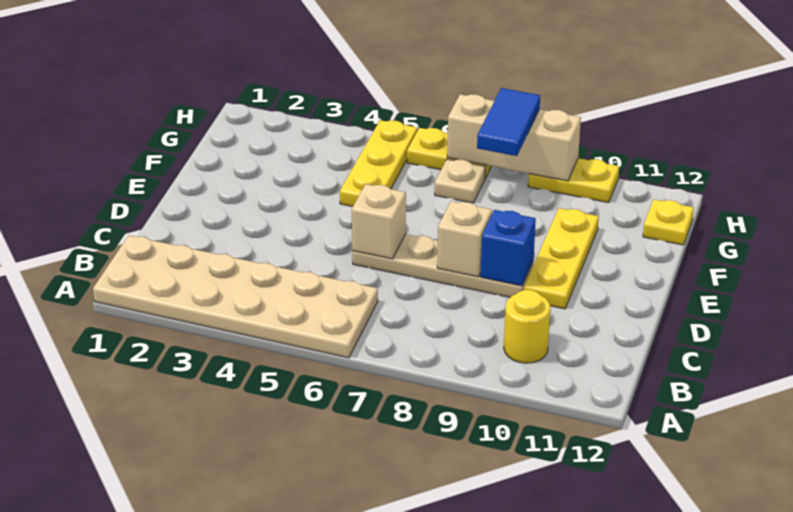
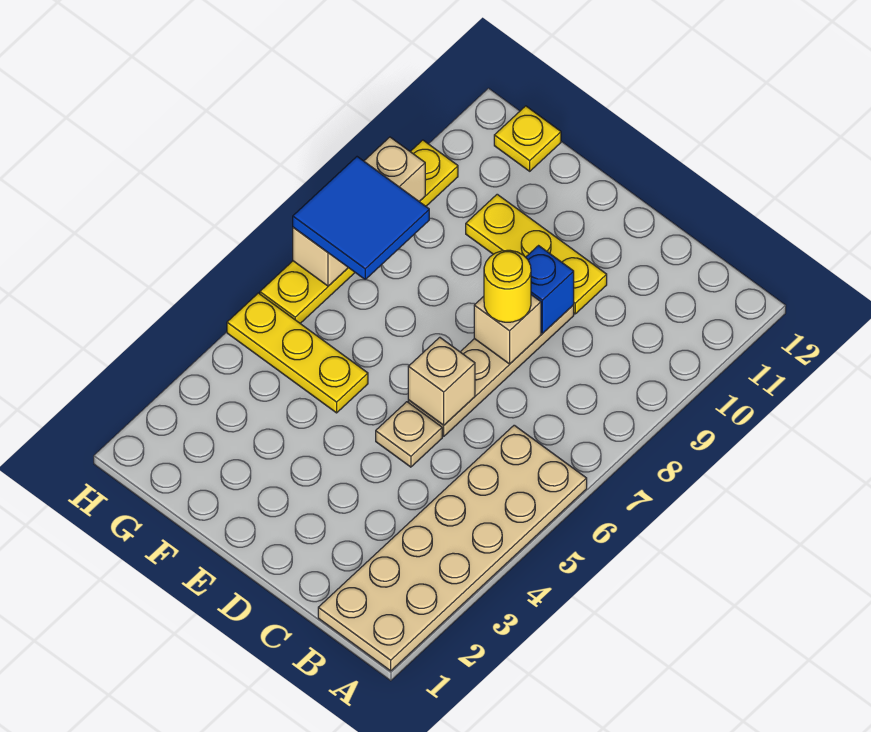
yellow 1x1 round brick [504,290,550,363] -> yellow 1x1 round brick moved to [484,250,531,322]
tan 1x1 plate [435,159,485,203] -> tan 1x1 plate moved to [376,402,442,467]
blue 1x2 tile [477,88,540,156] -> blue 2x2 tile [293,157,429,280]

